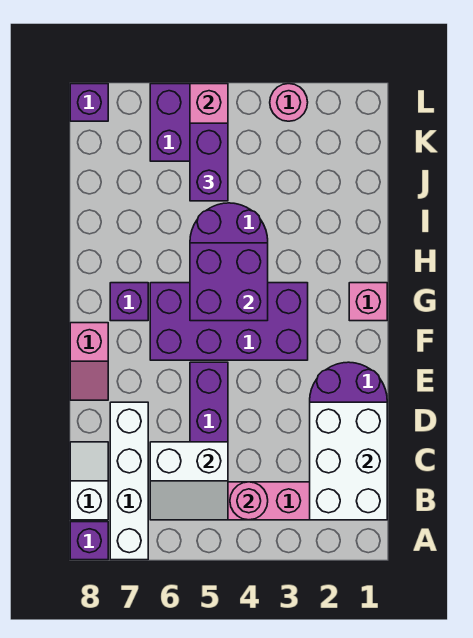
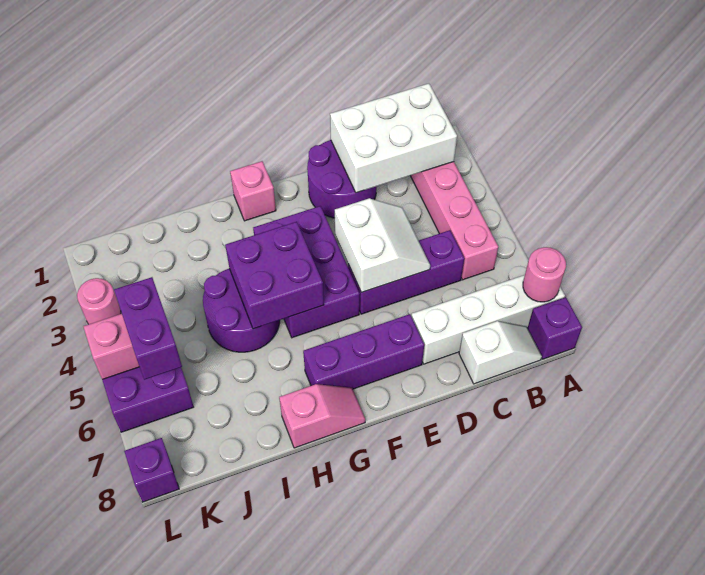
pink 1x1 round brick [230,482,268,520] -> pink 1x1 round brick moved to [523,247,566,302]
white 2x2 slope [150,442,228,520] -> white 2x2 slope moved to [335,198,430,292]
white 1x2 slope [70,442,108,520] -> white 1x2 slope turned to [459,321,542,384]
pink 1x2 slope [70,323,108,400] -> pink 1x2 slope moved to [279,384,365,448]
purple 2x4 brick [150,283,308,360] -> purple 2x3 brick [253,206,360,338]
purple 1x1 brick [110,283,148,321] -> purple 1x3 brick [303,314,424,389]
purple 1x2 brick [190,123,228,201] -> purple 1x2 brick turned to [114,277,182,380]

